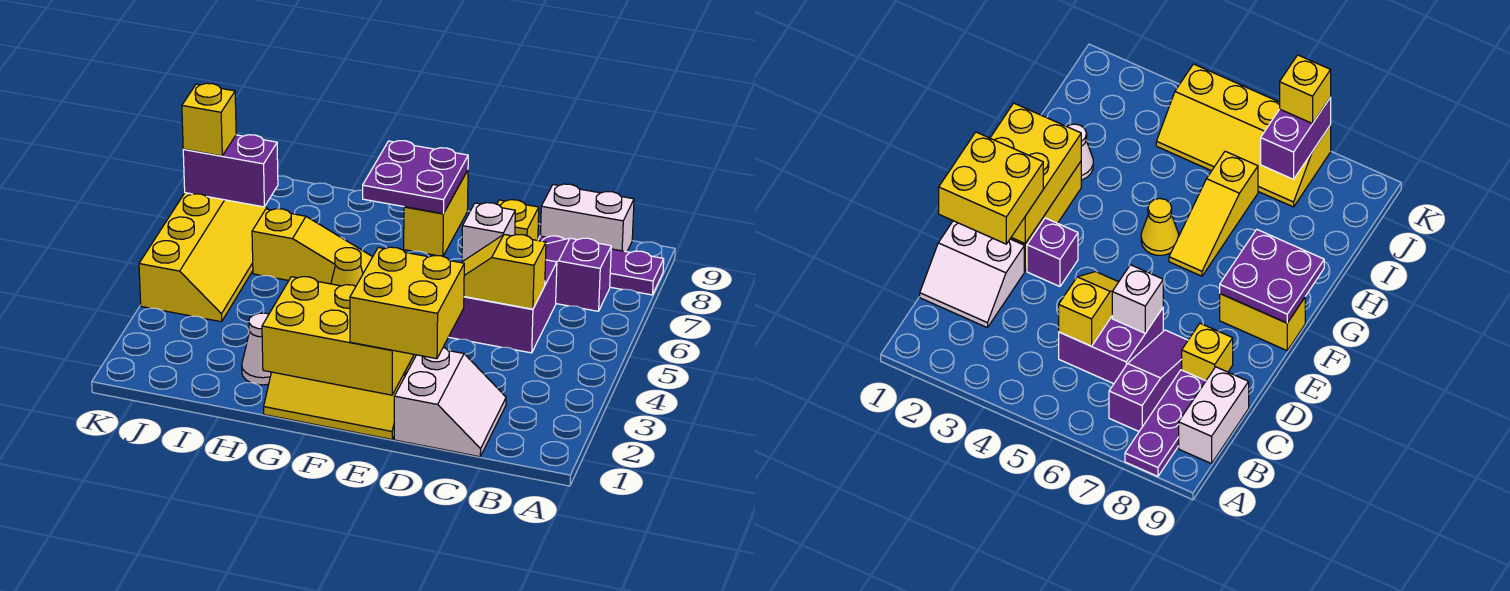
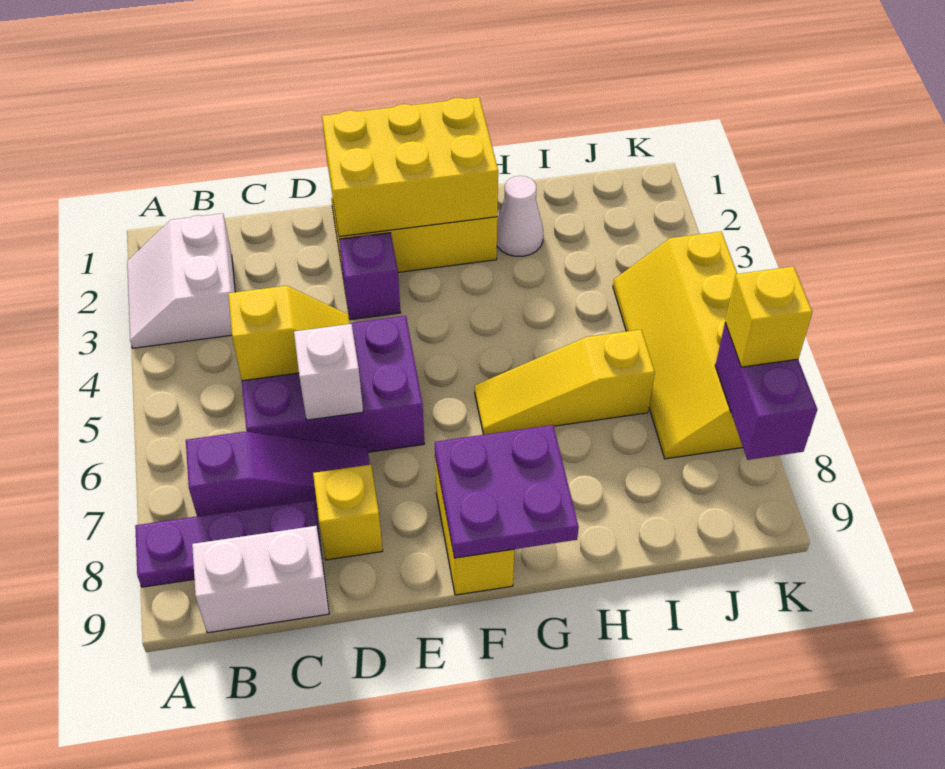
white 2x2 slope [394,347,506,457] -> white 2x2 slope moved to [127,214,235,348]
purple 2x2 brick [449,260,557,353] -> purple 2x3 brick [242,316,424,452]
yellow 2x2 brick [350,247,464,359] -> none
yellow 1x1 cone [331,248,363,286] -> none
purple 1x2 brick [183,135,278,207] -> purple 1x2 brick turned to [715,323,817,460]

